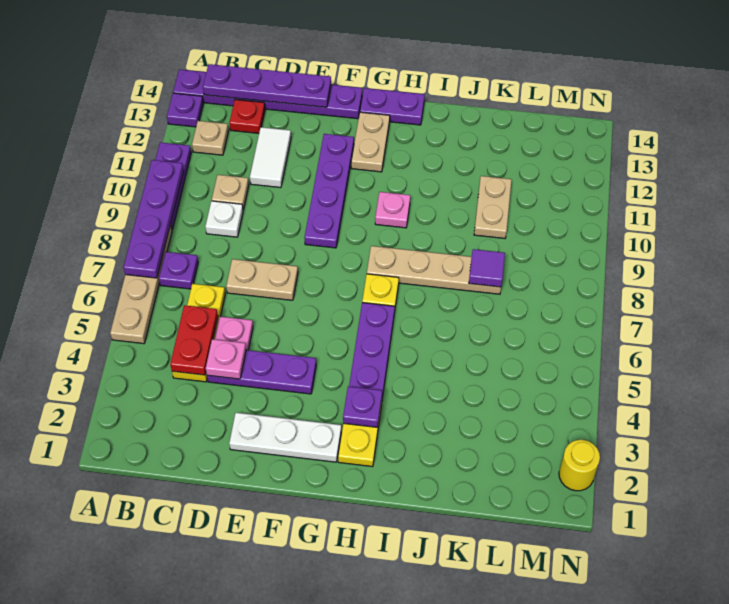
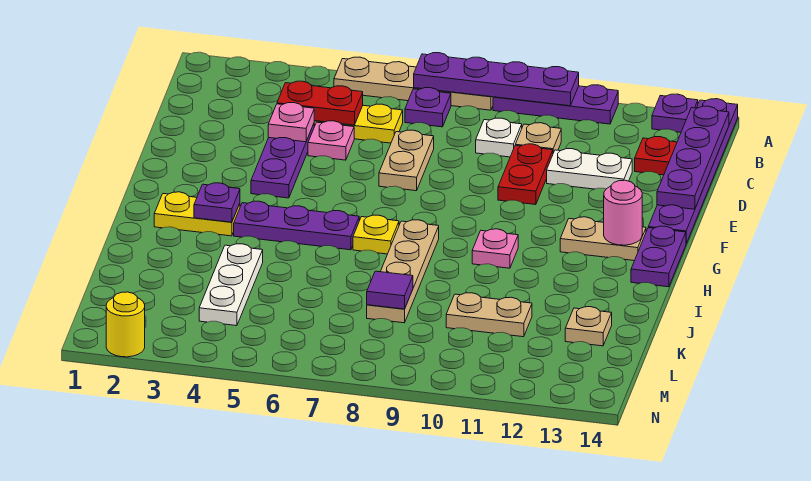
tan 1x1 plate [192,121,228,155] -> tan 1x1 plate moved to [565,307,612,346]
none -> red 1x2 plate [498,144,553,205]
white 1x2 tile [250,127,291,188] -> white 1x2 plate [547,149,632,189]
white 1x3 plate [229,413,341,462] -> white 1x3 plate moved to [199,244,263,326]
purple 1x4 plate [305,134,354,248] -> none
none -> pink 1x1 round brick [604,180,642,245]

